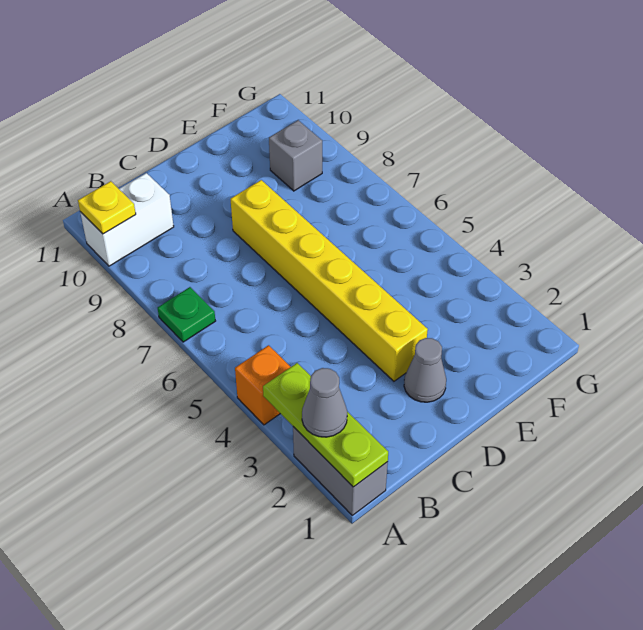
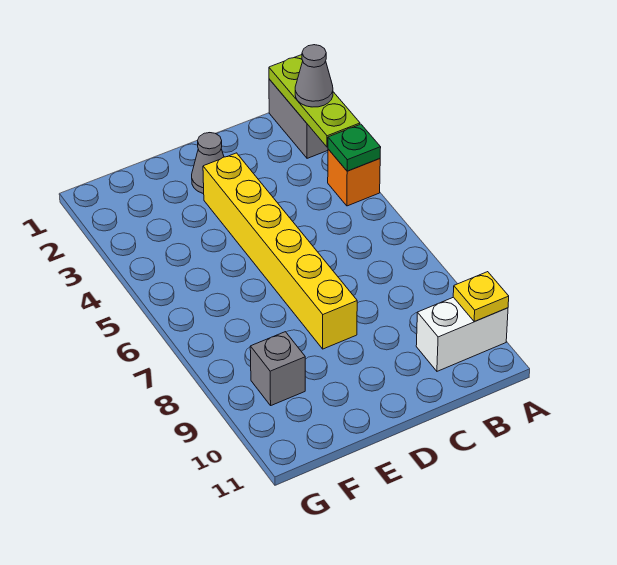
green 1x1 plate [158,287,215,342] -> green 1x1 plate moved to [328,124,381,171]

